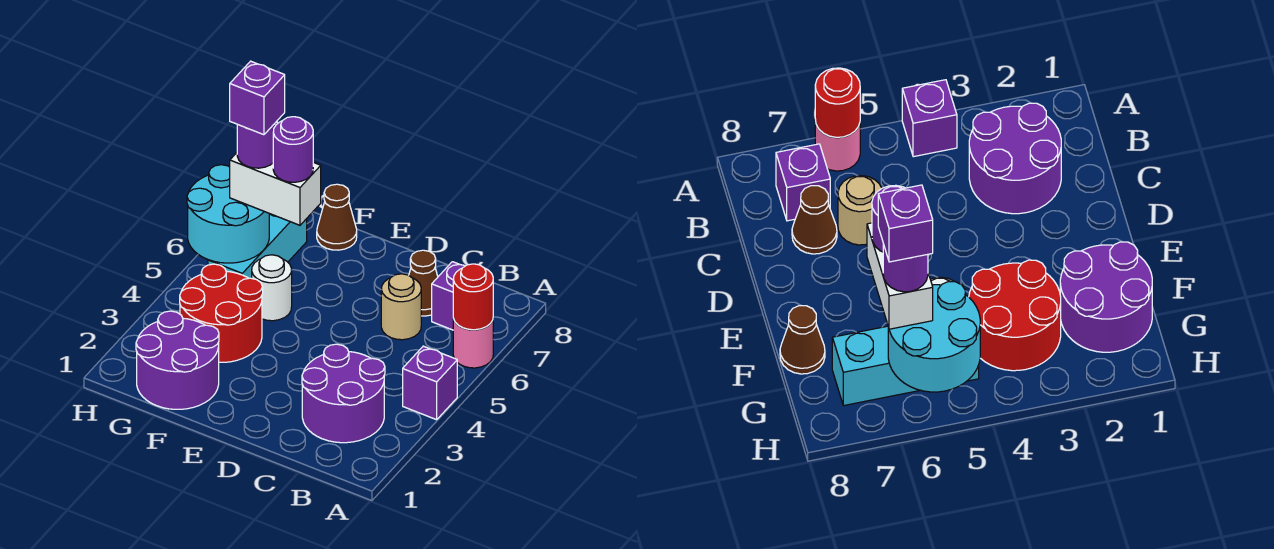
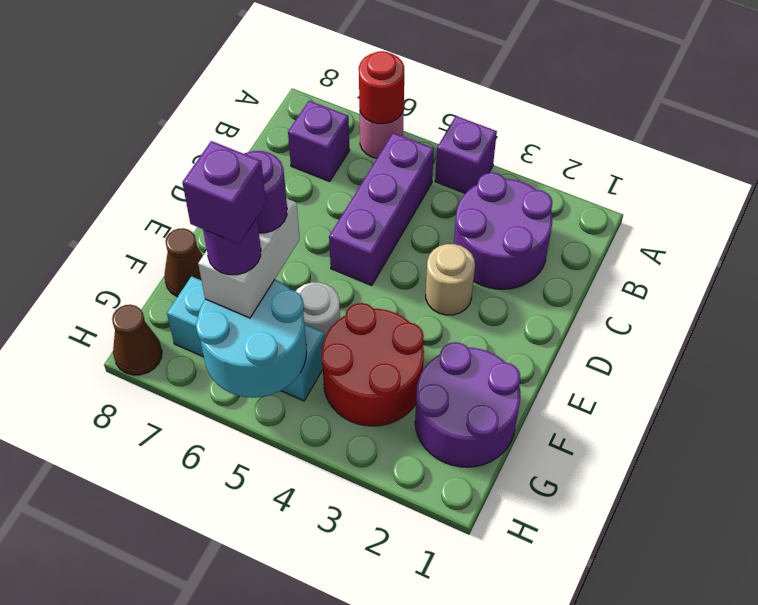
none -> purple 1x3 brick [329,133,434,285]
tan 1x1 round brick [381,274,421,340] -> tan 1x1 round brick moved to [426,244,475,315]
brown 1x1 cone [409,250,438,316] -> brown 1x1 cone moved to [112,305,162,375]

